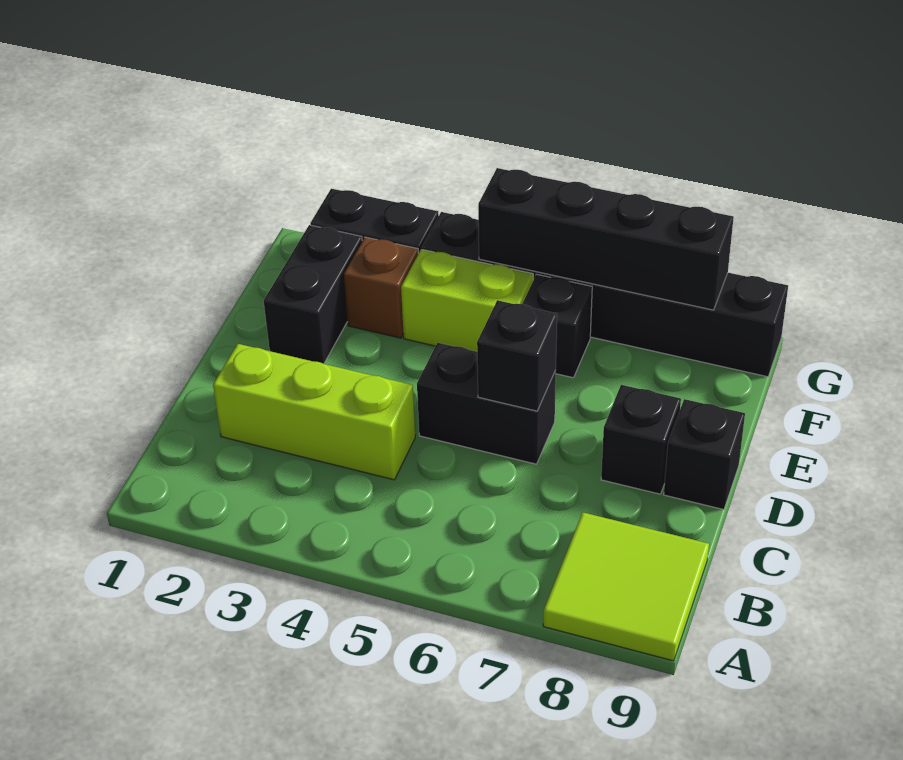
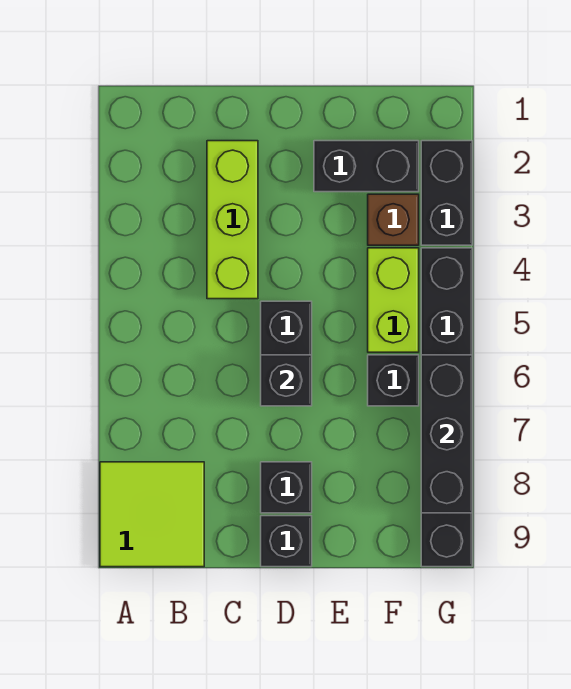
black 1x4 brick [478,168,734,310] -> black 1x3 brick [421,355,472,513]

